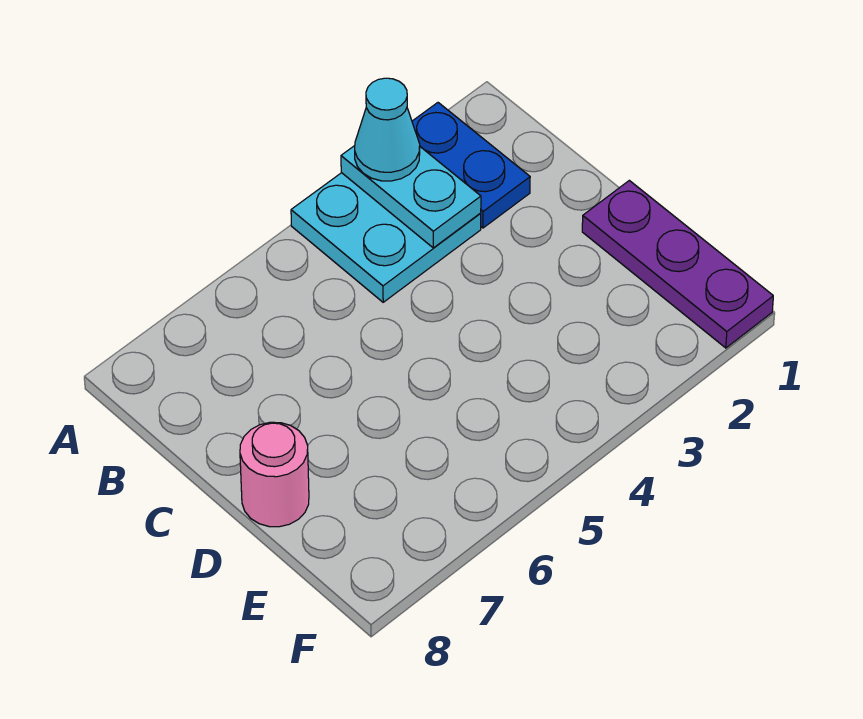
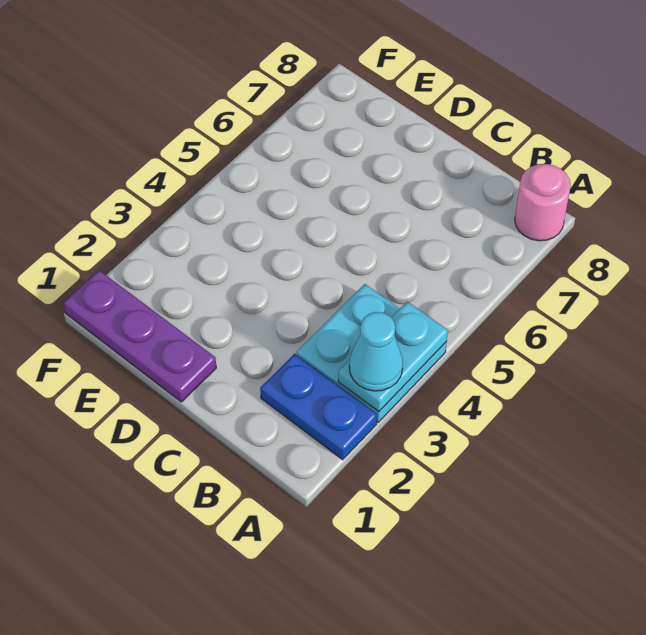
cyan 1x2 plate [341,146,481,248] -> cyan 1x2 plate turned to [338,302,448,412]
pink 1x1 round brick [240,422,309,527] -> pink 1x1 round brick moved to [515,164,571,241]

